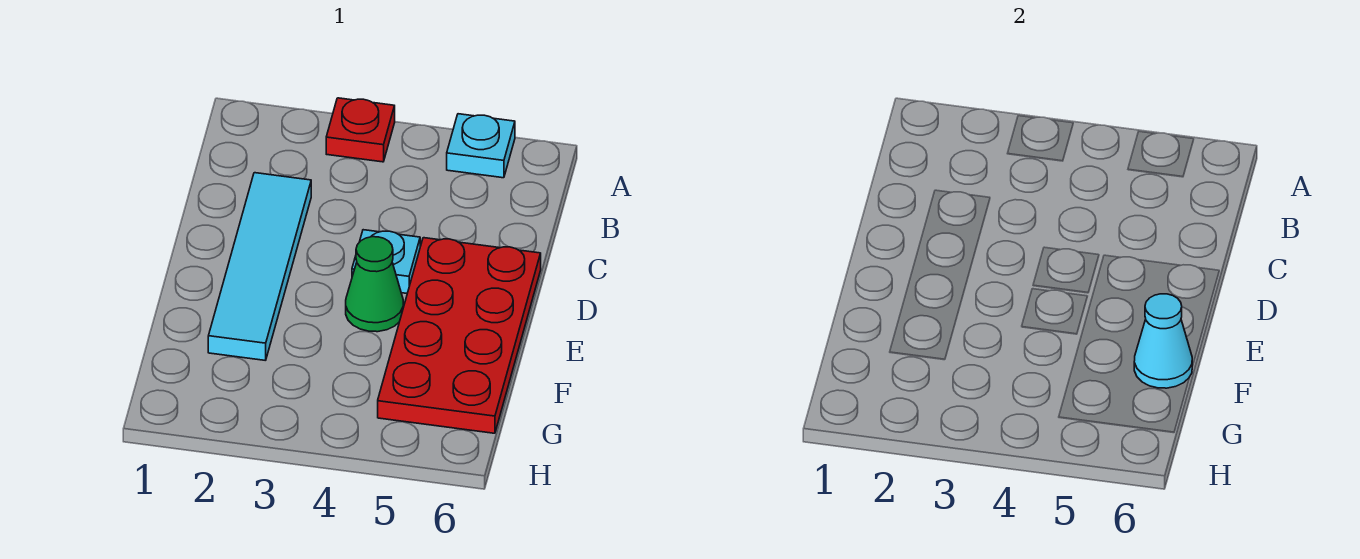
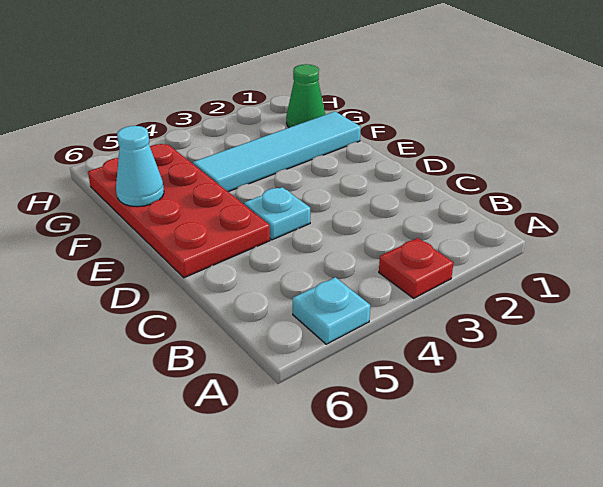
cyan 1x4 tile [208,173,311,361] -> cyan 1x4 tile turned to [193,112,361,192]
green 1x1 cone [346,237,403,332] -> green 1x1 cone moved to [286,64,325,128]

